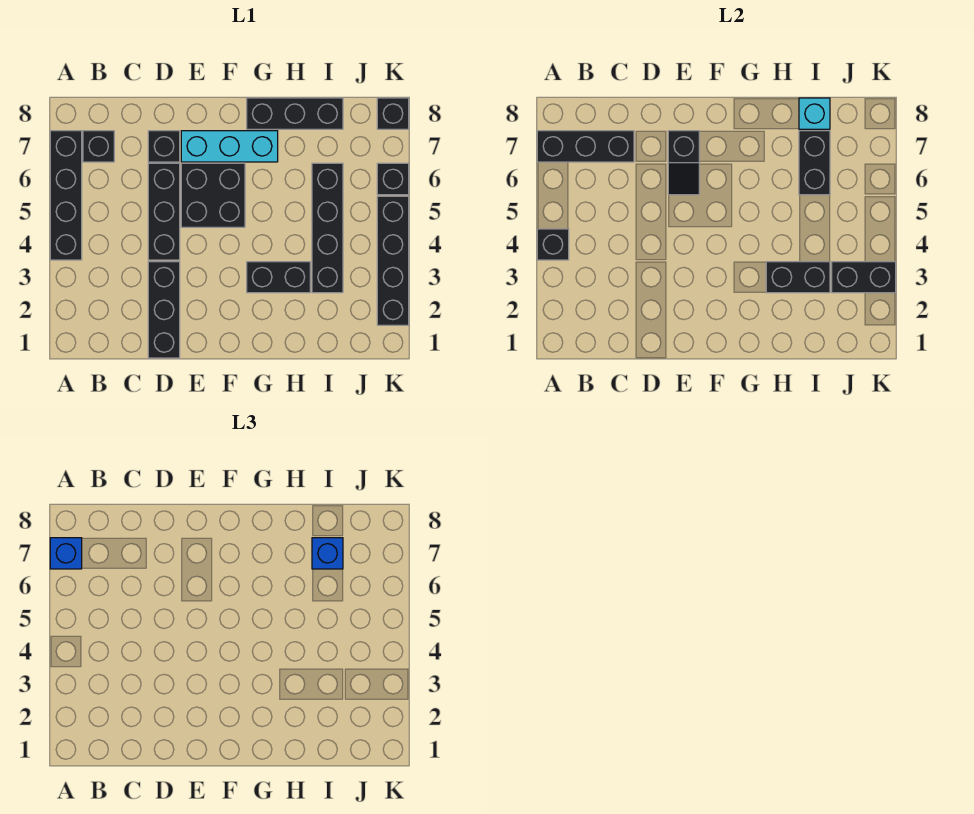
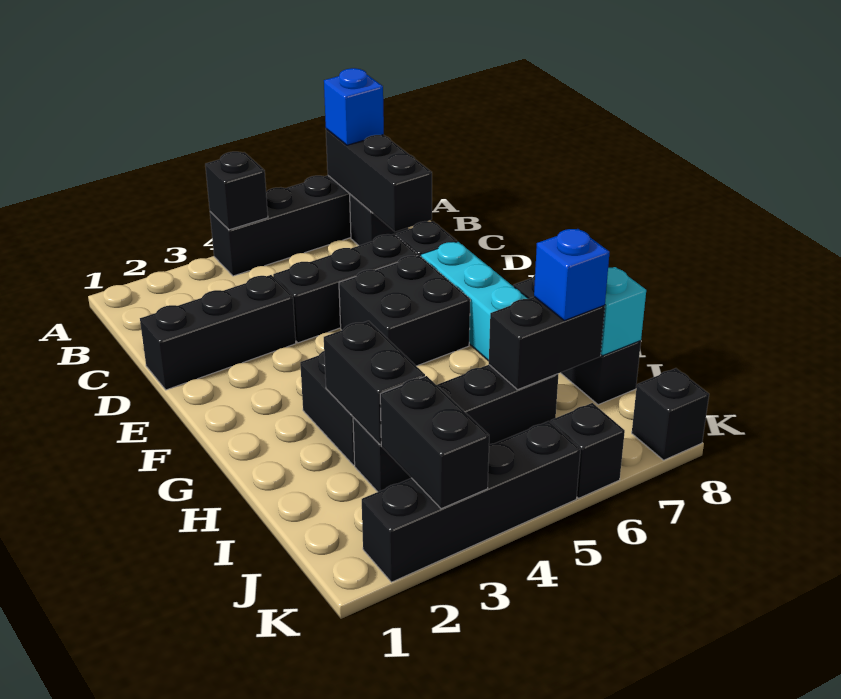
black 1x2 slope [668,131,699,195] -> none

